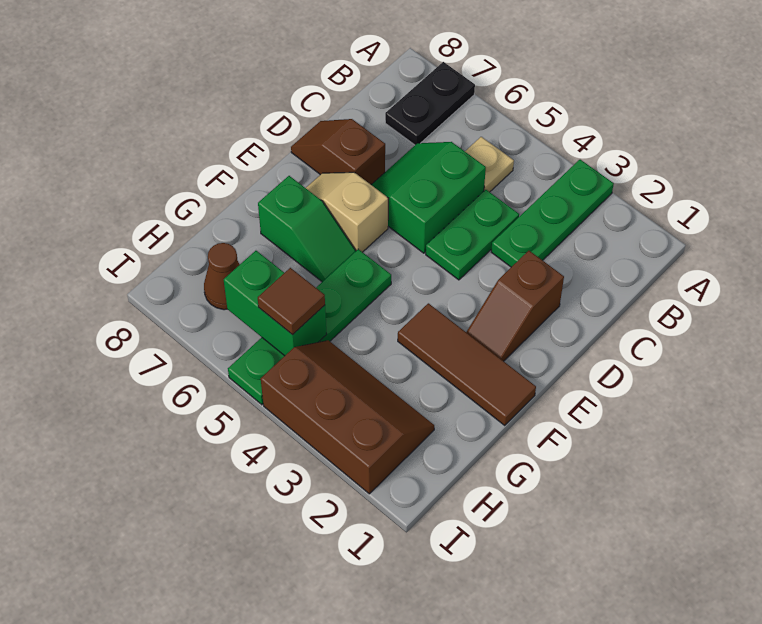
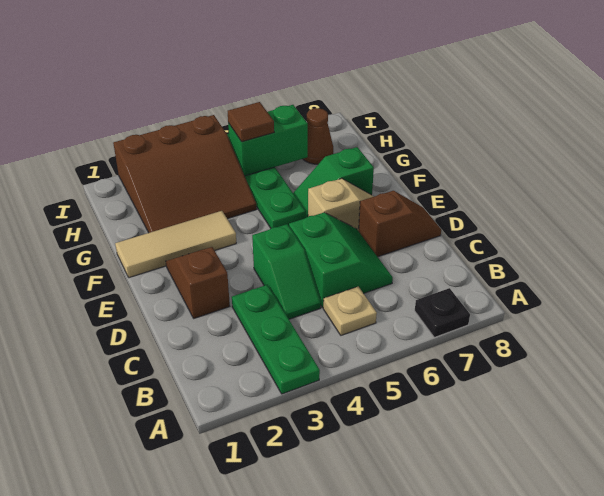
black 1x2 plate [385,62,475,145] -> black 1x1 plate [415,288,470,337]
green 1x2 plate [426,190,519,280] -> green 1x2 slope [252,224,321,319]
brown 1x3 tile [398,303,536,426] -> tan 1x3 tile [115,211,236,278]
brown 2x3 slope [261,340,434,494] -> brown 3x3 slope [113,115,257,233]

